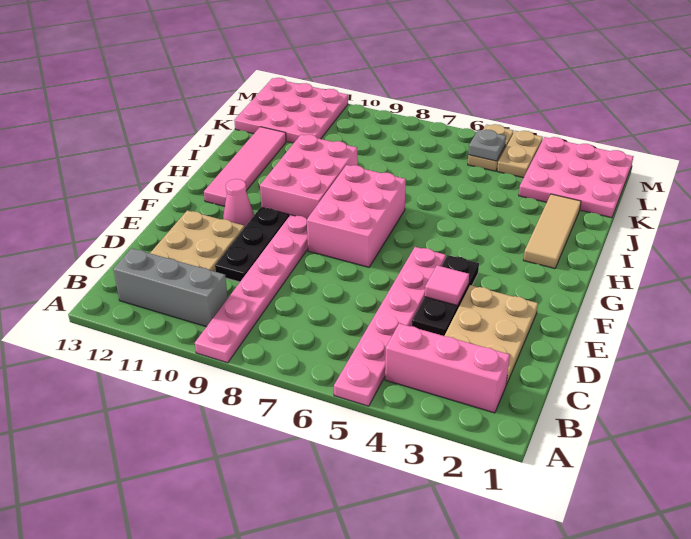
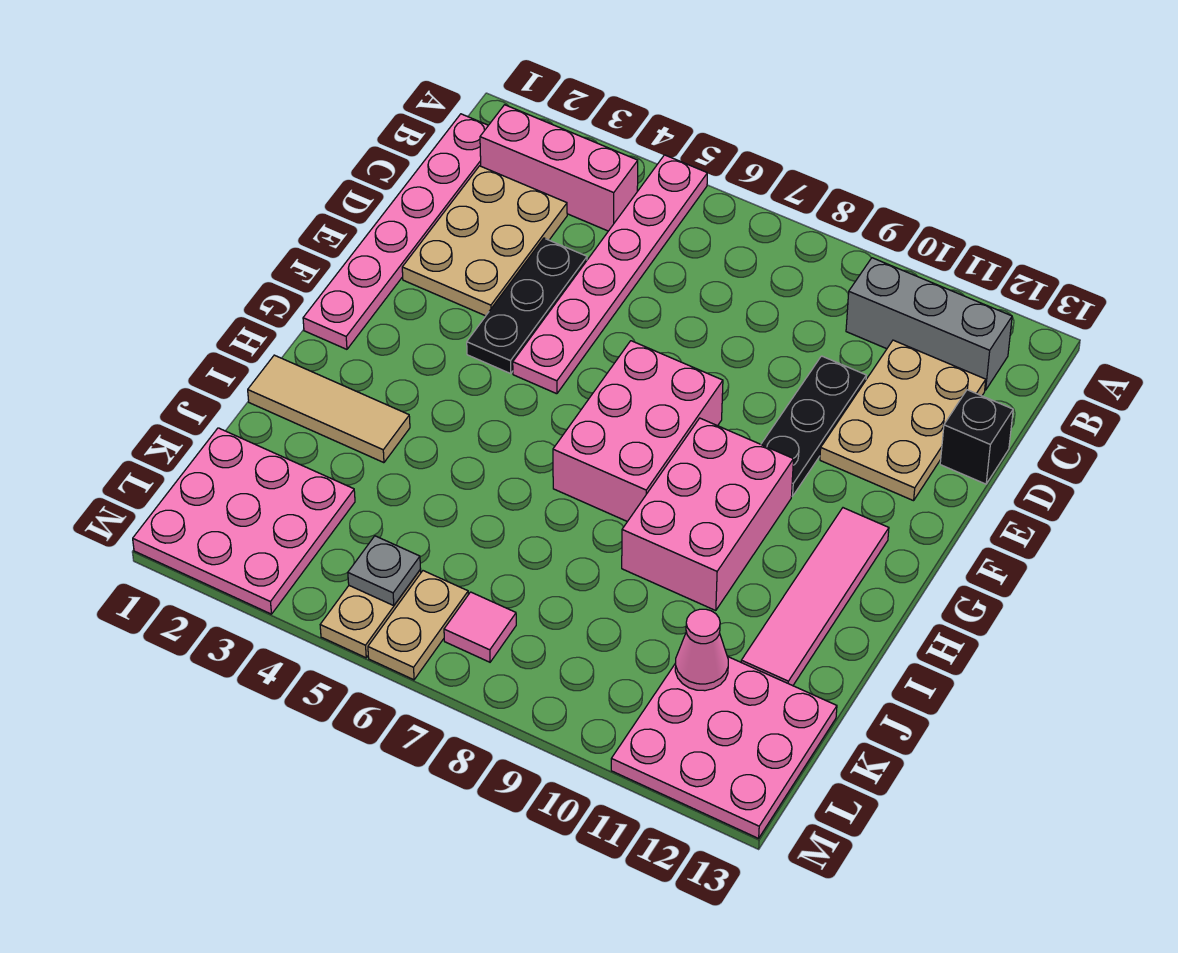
pink 1x6 plate [195,215,308,363] -> pink 1x6 plate moved to [303,114,488,349]
none -> black 1x1 brick [940,390,1013,484]
pink 1x1 tile [425,265,469,306] -> pink 1x1 tile moved to [444,592,516,662]
pink 1x1 cone [223,179,254,226] -> pink 1x1 cone moved to [675,609,728,691]
tan 1x3 tile [524,194,581,269] -> tan 1x3 tile turned to [248,355,410,463]
tan 1x2 plate [497,131,543,178] -> tan 1x2 plate moved to [368,571,468,680]

